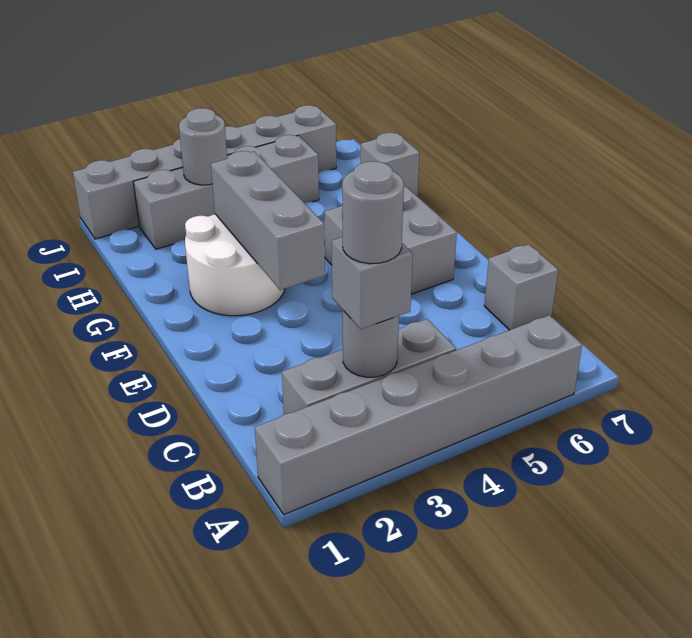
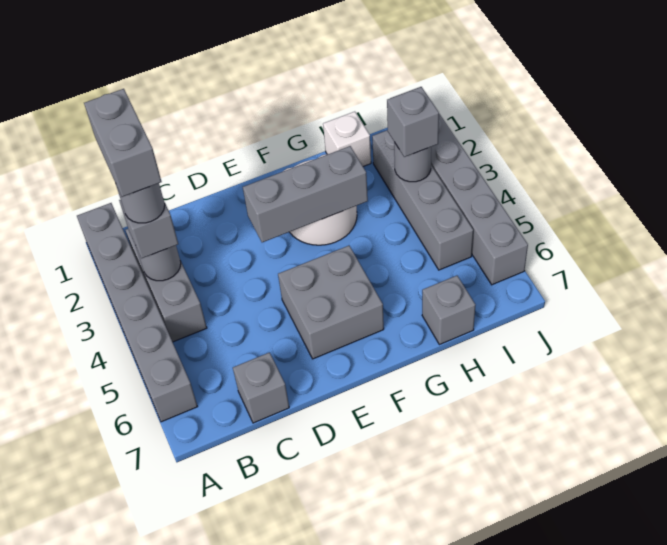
none -> grey 1x2 brick [84,89,162,197]
none -> white 1x1 brick [323,112,371,166]
none -> grey 1x1 brick [387,87,439,157]

